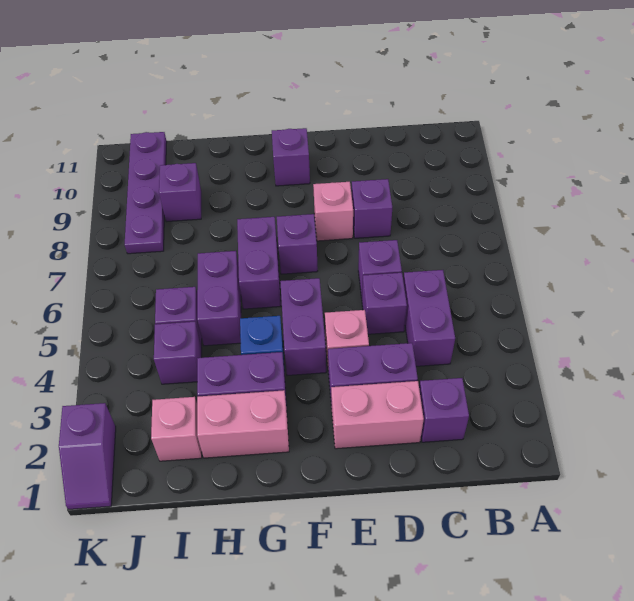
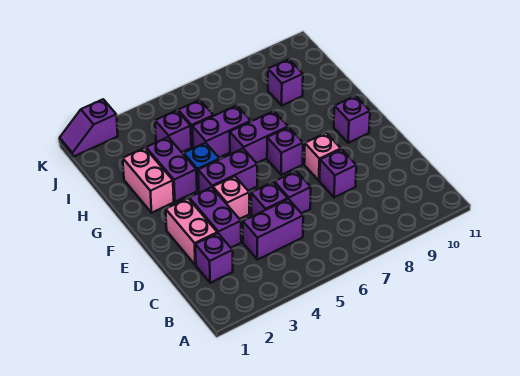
pink 1x1 brick [151,397,202,461] -> none
purple 1x4 plate [125,132,167,254] -> none

